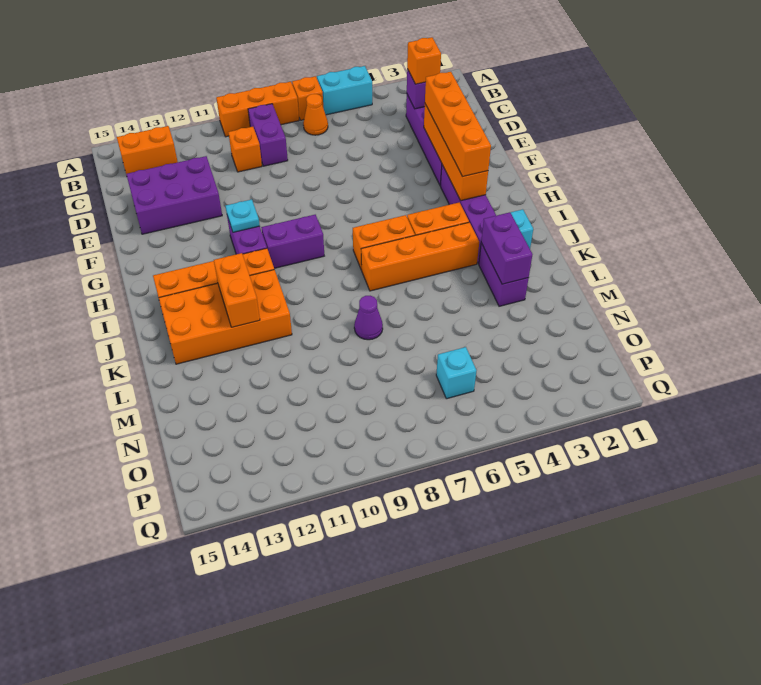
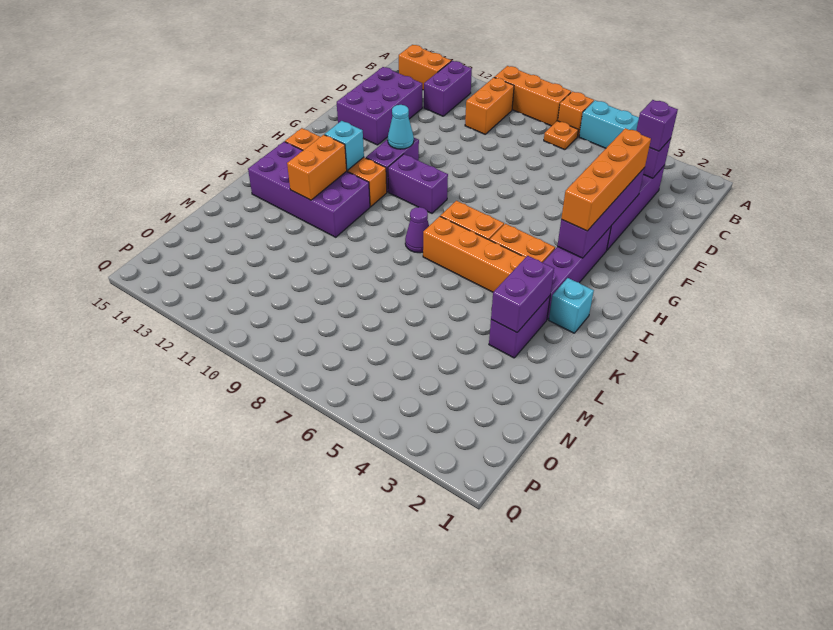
orange 1x1 cone [303,94,328,135] -> orange 1x1 plate [544,121,578,150]
purple 1x2 brick [248,104,288,166] -> purple 1x2 brick moved to [424,61,472,116]
orange 1x1 brick [407,37,441,84] -> purple 1x1 brick [636,100,678,151]
orange 1x1 brick [228,127,262,172] -> orange 1x2 brick [465,78,514,134]
purple 2x3 brick [126,156,222,234] -> purple 2x3 brick turned to [337,67,422,145]
orange 1x4 brick [424,104,488,201] -> purple 1x4 brick [557,168,645,258]
cyan 1x1 plate [225,199,260,232] -> cyan 1x1 cone [388,105,414,149]
orange 2x4 brick [159,270,292,364] -> purple 2x4 brick [248,142,370,237]
purple 1x1 cone [354,296,383,340] -> purple 1x1 cone moved to [405,207,429,253]
cyan 1x1 brick [436,347,476,399] -> cyan 1x1 brick moved to [325,121,364,170]

